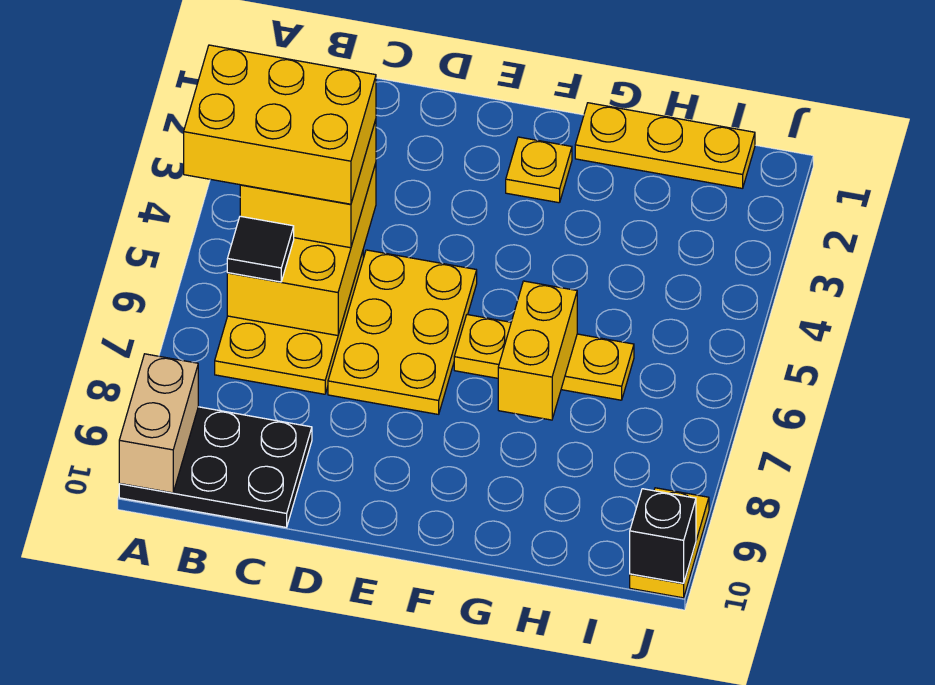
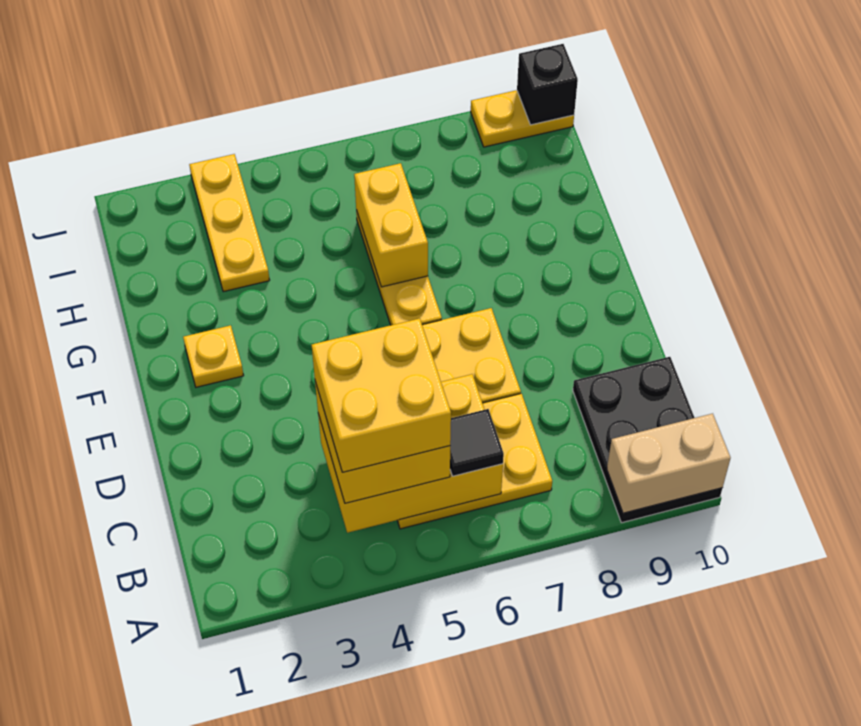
yellow 2x3 brick [184,45,376,204] -> yellow 2x2 brick [312,318,451,472]
yellow 1x3 plate [575,103,755,189] -> yellow 1x3 plate moved to [189,154,270,292]
yellow 1x2 brick [498,281,577,420] -> yellow 1x2 brick turned to [354,163,428,287]

